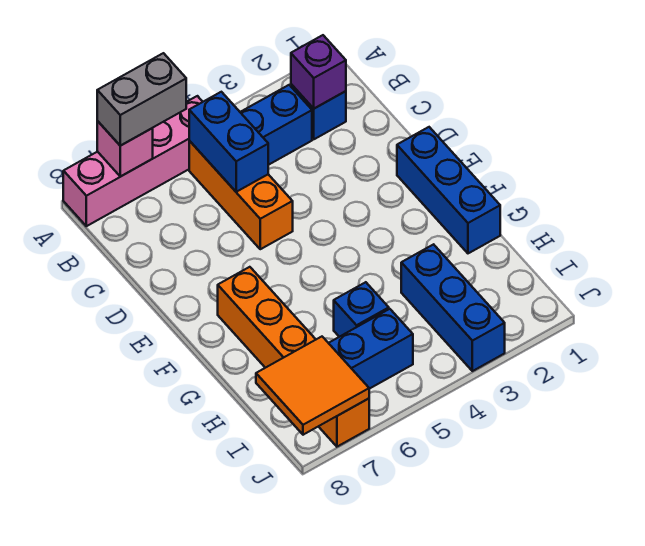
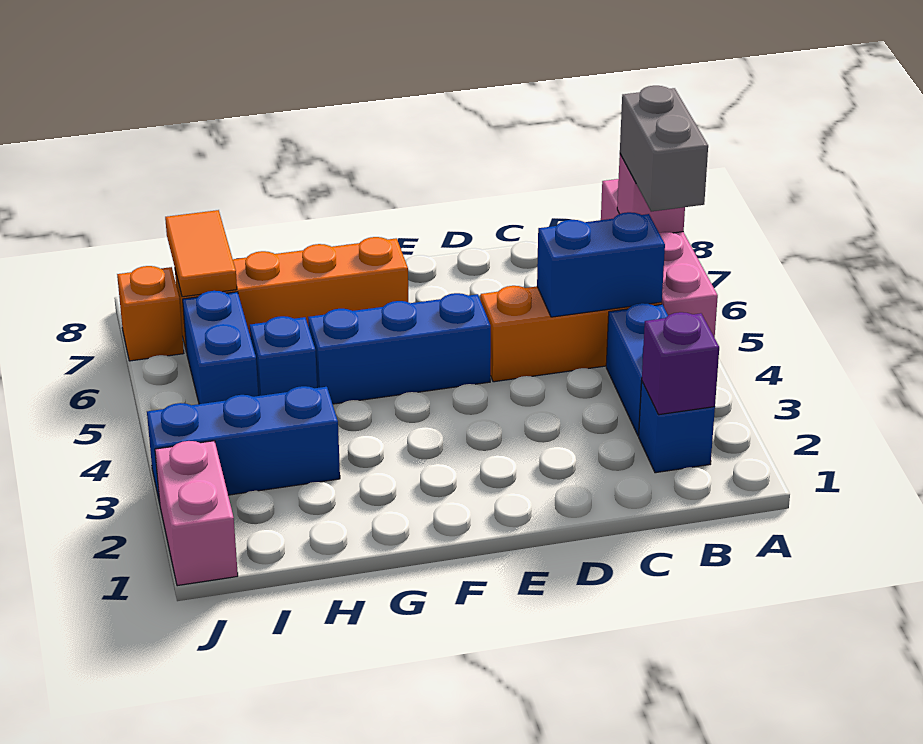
blue 1x3 brick [397,127,500,253] -> blue 1x3 brick moved to [308,293,491,404]
orange 2x2 tile [256,337,369,435] -> orange 1x2 tile [165,210,237,297]
none -> pink 1x2 brick [155,441,238,586]

